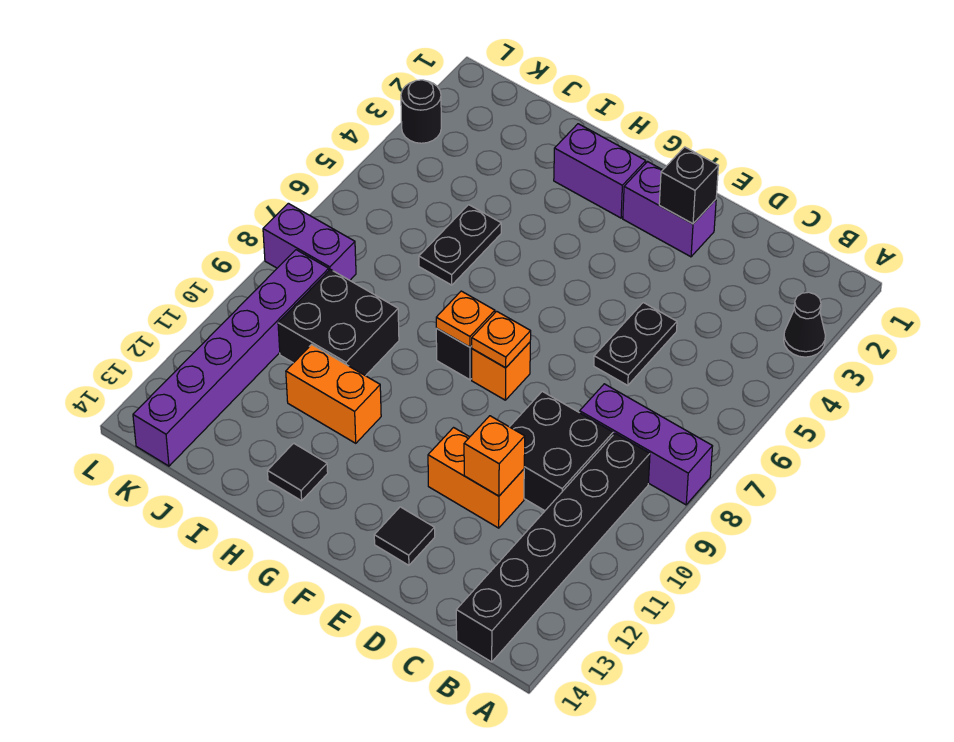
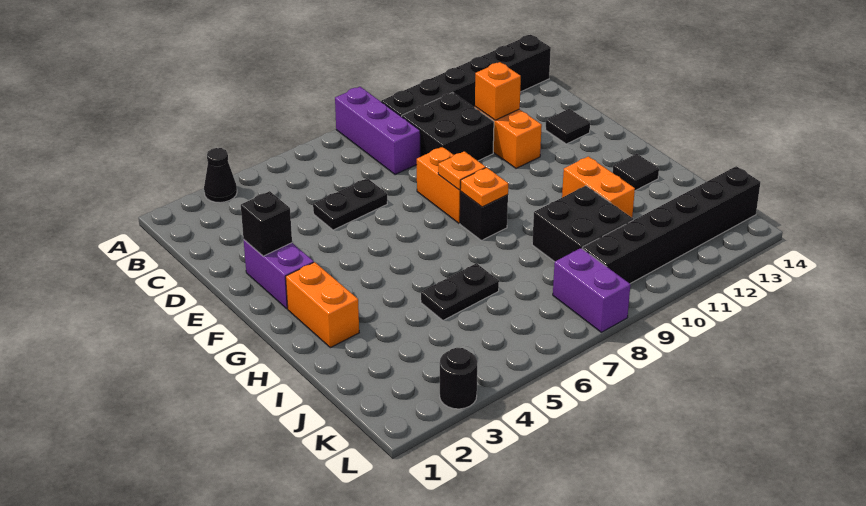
orange 1x1 brick [472,342,530,400] -> orange 1x2 brick [417,147,461,223]
purple 1x2 brick [554,124,646,218] -> orange 1x2 brick [286,262,359,348]
purple 1x6 brick [133,250,329,466] -> black 1x6 brick [582,166,760,284]

